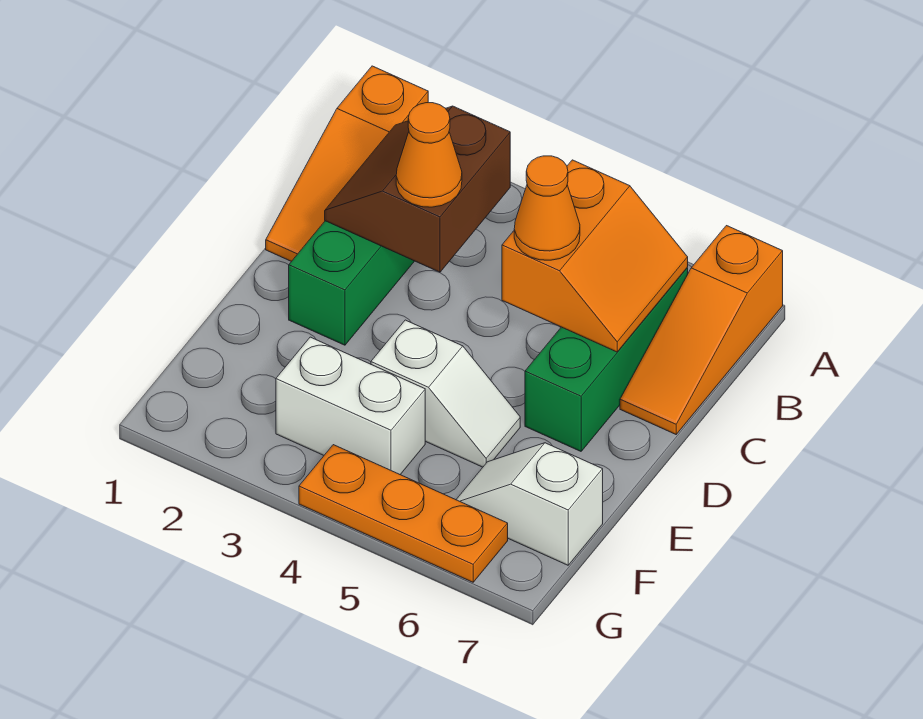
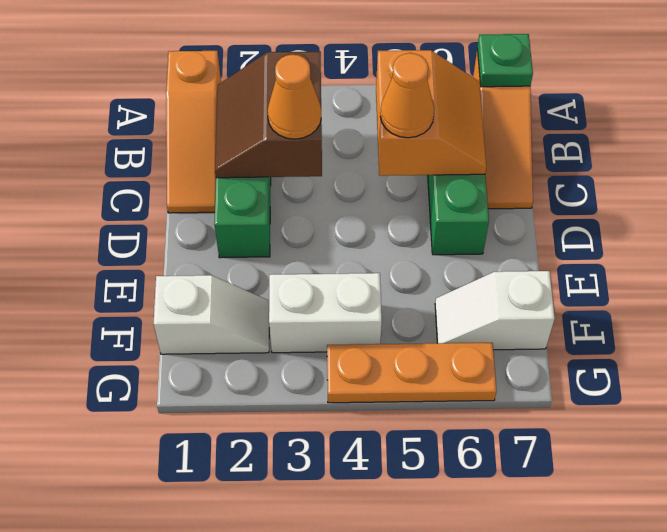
none -> green 1x1 plate [477,34,533,87]
white 1x2 slope [371,320,520,467] -> white 1x2 slope moved to [153,275,269,354]

